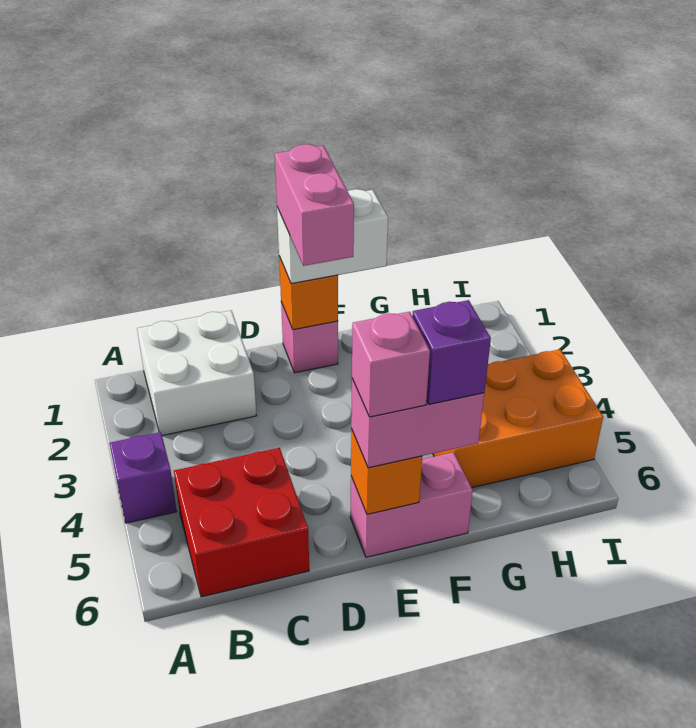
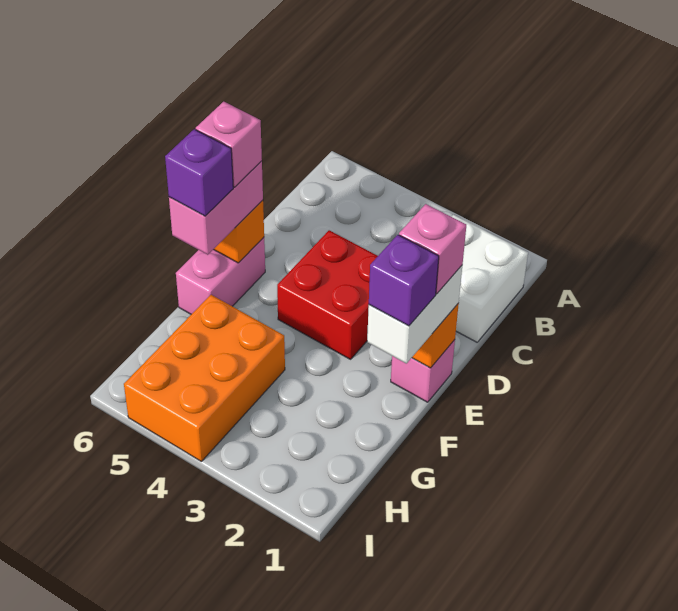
purple 1x1 brick [109,432,177,523] -> purple 1x1 brick moved to [369,235,439,326]
red 2x2 brick [174,448,309,597] -> red 2x2 brick moved to [277,230,378,359]
pink 1x2 brick [275,144,354,266] -> pink 1x1 brick [399,204,466,294]

